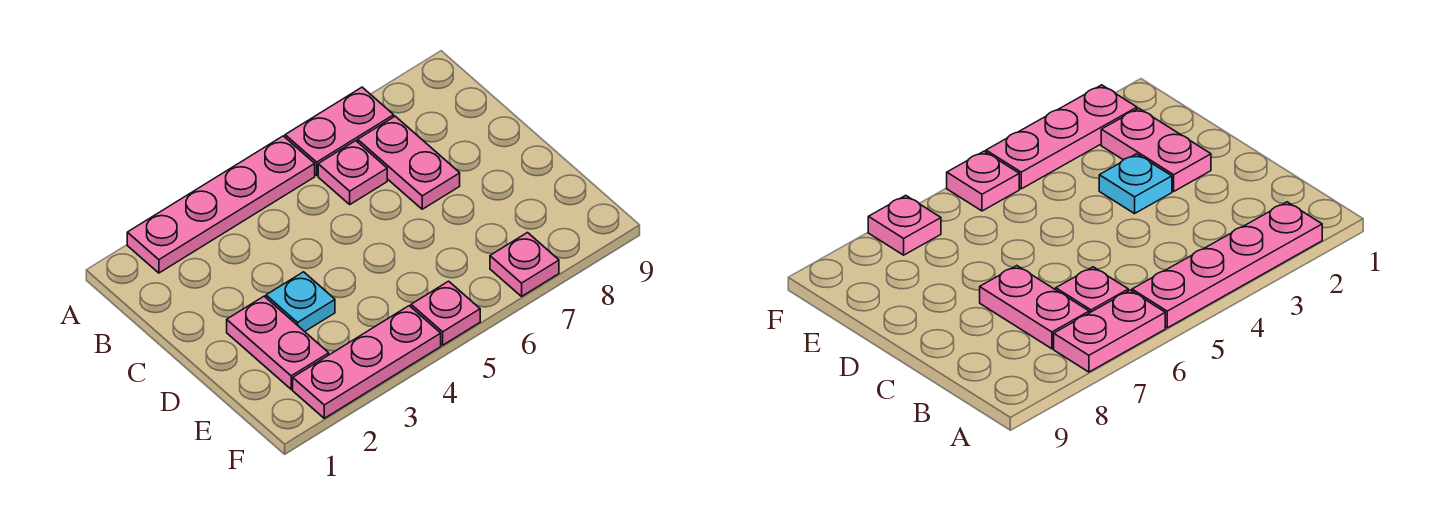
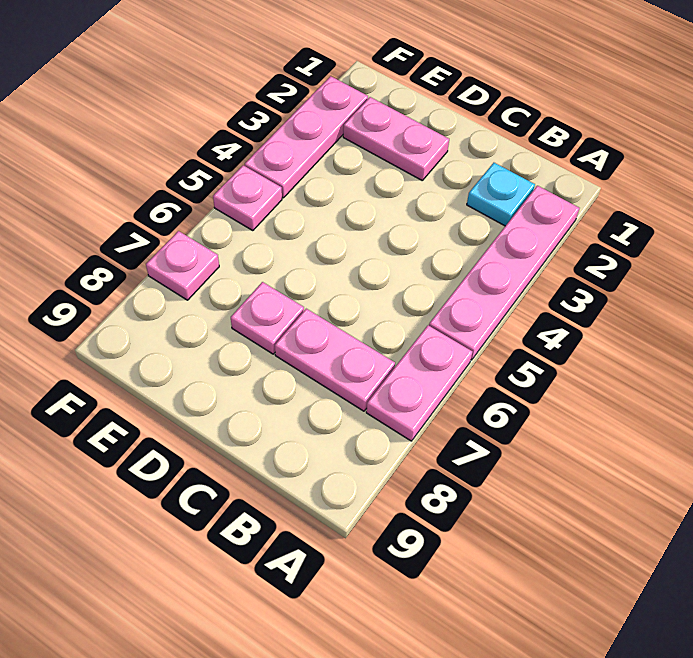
pink 1x1 plate [318,141,387,204] -> pink 1x1 plate moved to [231,282,304,354]
cyan 1x1 plate [266,272,335,332] -> cyan 1x1 plate moved to [467,163,535,226]

